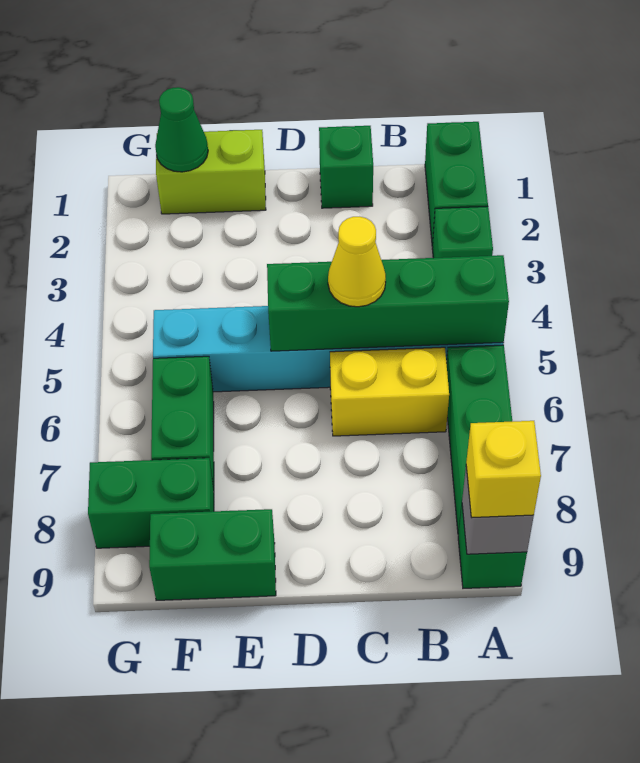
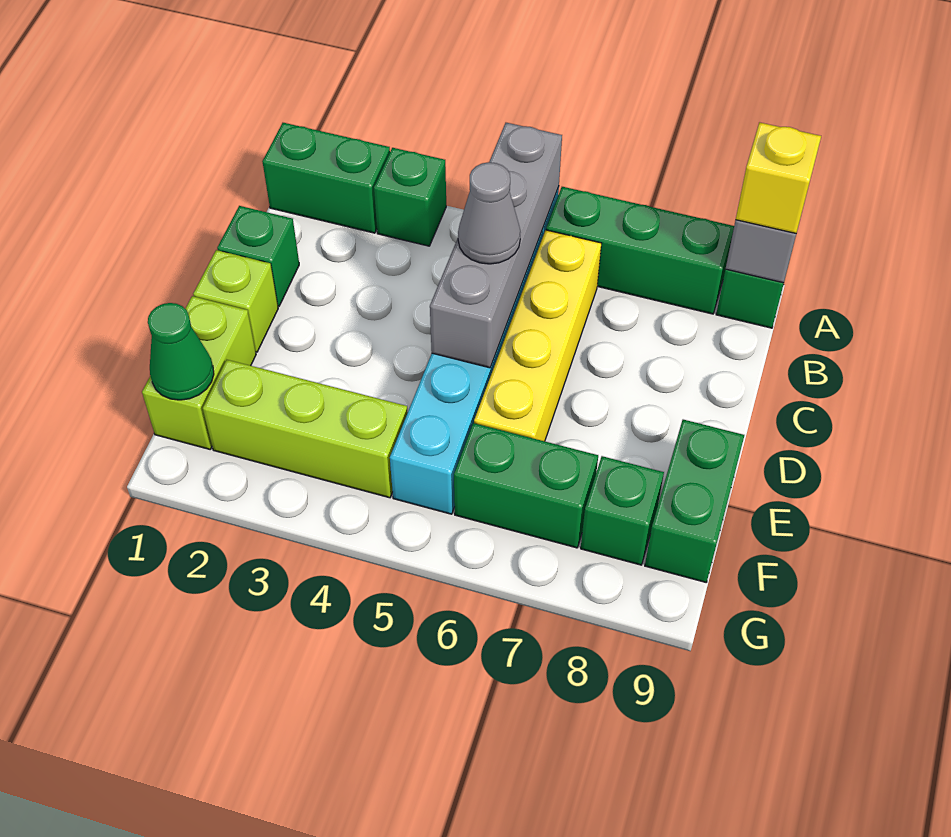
green 1x4 brick [267,255,509,351] -> grey 1x4 brick [430,123,562,368]
yellow 1x2 brick [330,347,449,436] -> yellow 1x4 brick [474,230,602,441]
yellow 1x1 cone [328,217,386,307] -> grey 1x1 cone [458,162,521,264]
none -> lime 1x1 brick [193,250,278,352]
none -> lime 1x3 brick [203,360,408,498]
green 1x2 brick [88,458,214,548] -> green 1x1 brick [581,456,664,565]

